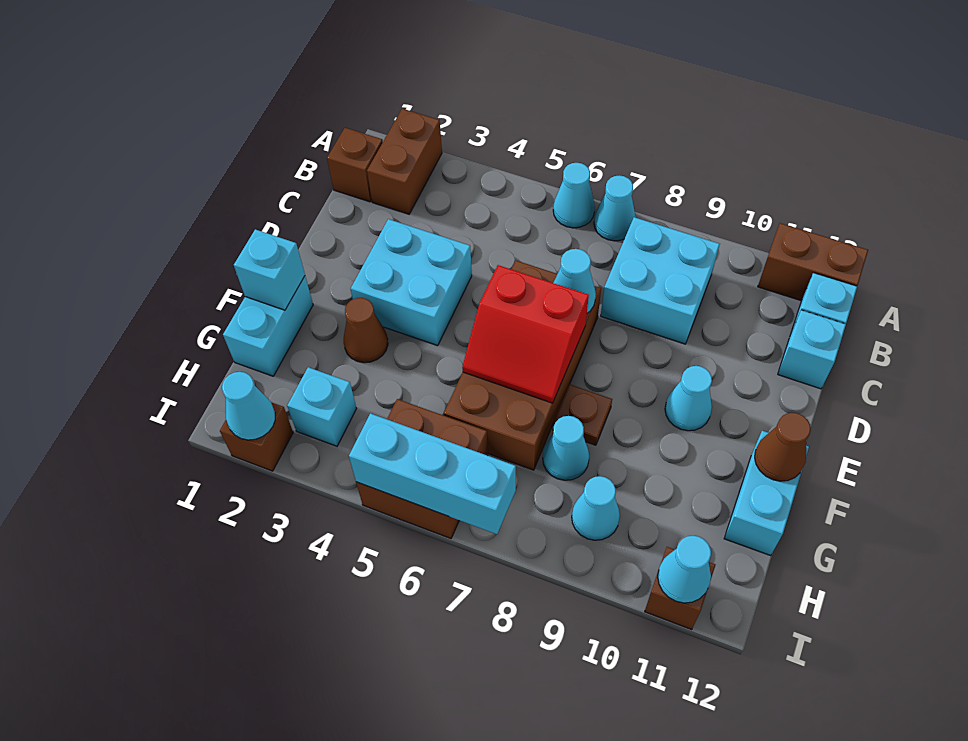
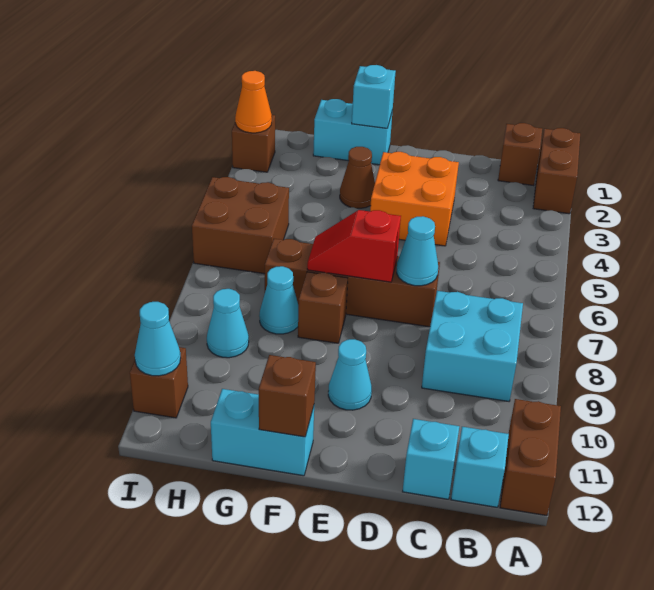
brown 1x2 brick [367,109,442,214] -> brown 1x2 brick turned to [533,128,580,214]
cyan 1x1 cone [553,163,595,228] -> none
cyan 1x1 cone [594,175,636,241] -> none
cyan 2x2 brick [351,219,472,346] -> orange 2x2 brick [370,152,459,246]
brown 2x4 brick [444,260,601,470] -> brown 1x4 brick [265,239,440,327]
red 2x2 slope [462,265,589,403] -> red 1x2 slope [307,210,401,282]
brown 1x1 plate [553,384,612,445] -> brown 1x1 brick [298,272,348,343]
brown 1x1 cone [755,413,811,481] -> brown 1x1 brick [259,355,316,437]
cyan 1x1 brick [287,367,356,446] -> none
cyan 1x1 cone [222,372,275,440] -> orange 1x1 cone [235,71,272,133]
cyan 1x3 brick [349,413,516,534] -> none

